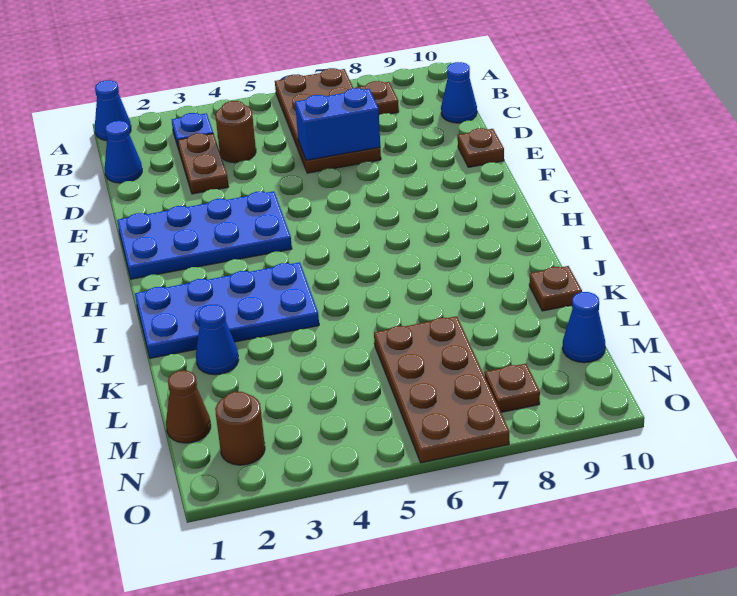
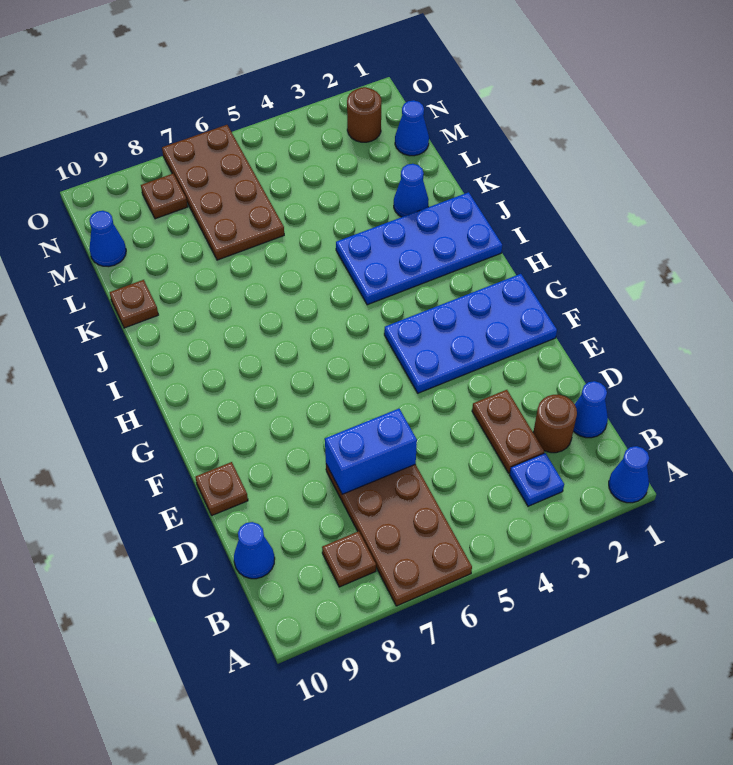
brown 1x1 round brick [216,101,256,163] -> brown 1x1 round brick moved to [533,395,577,453]
brown 1x1 cone [166,371,211,443] -> blue 1x1 cone [395,100,429,156]

